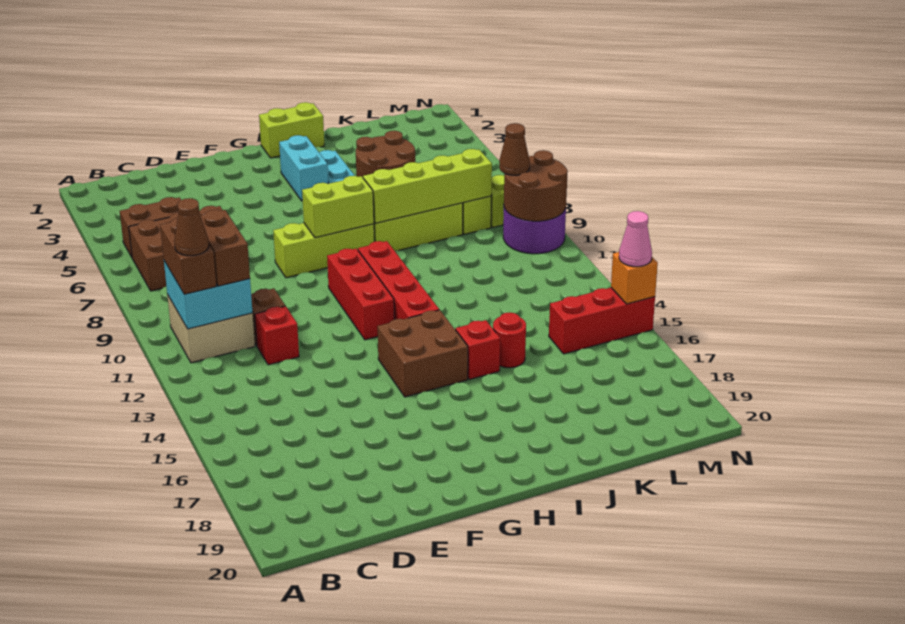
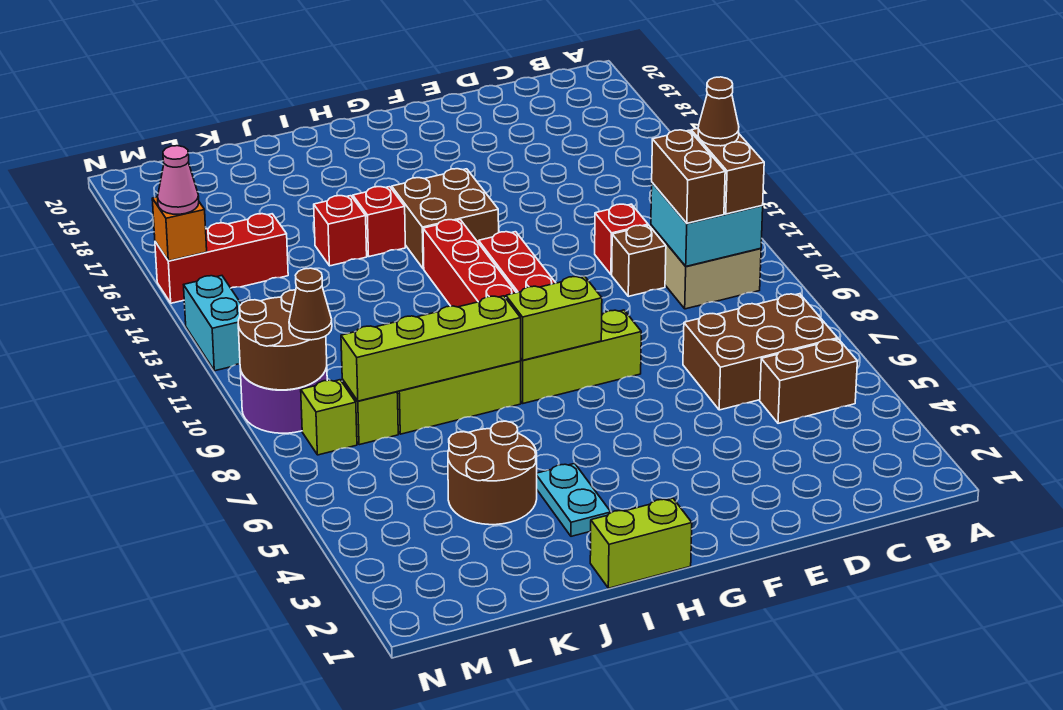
cyan 1x2 brick [279,135,328,201] -> cyan 1x2 brick moved to [184,276,241,371]
red 1x1 round brick [493,312,526,368] -> red 1x1 brick [314,196,367,266]

